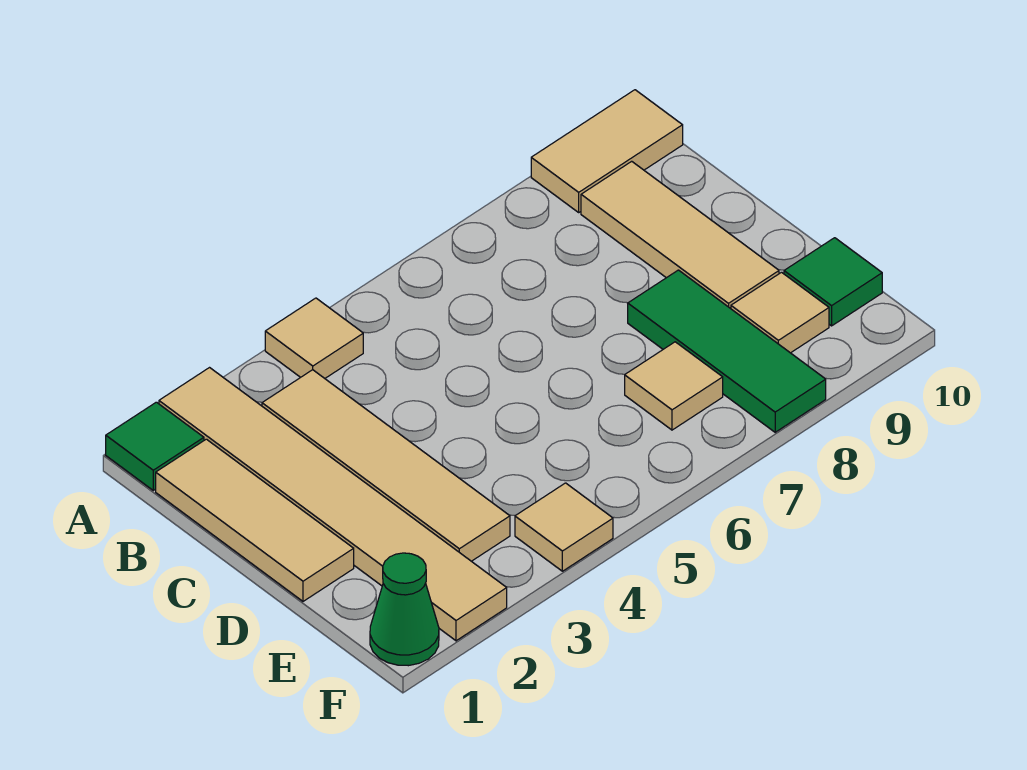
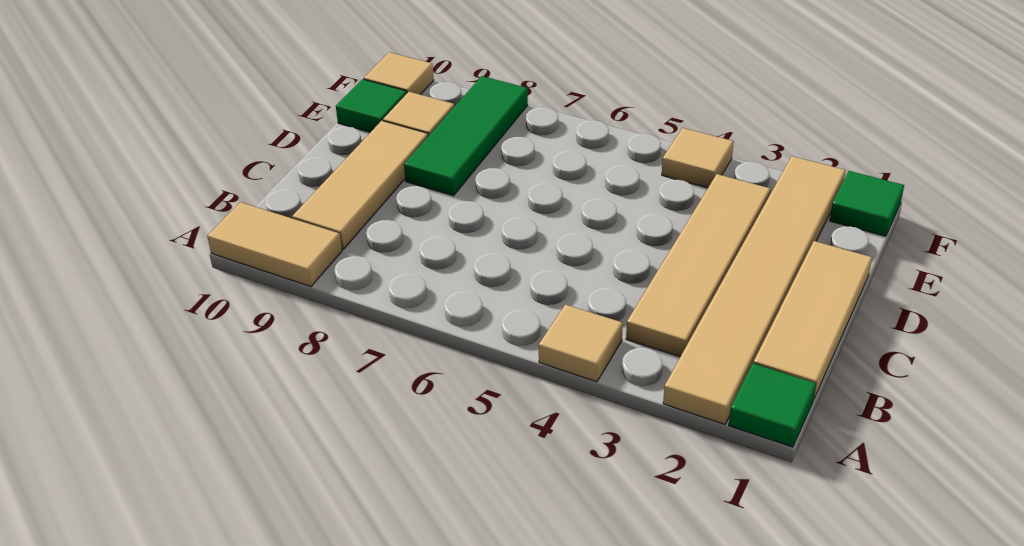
tan 1x1 tile [625,342,723,430] -> tan 1x1 tile moved to [364,52,434,95]
green 1x1 cone [370,553,439,666] -> green 1x1 tile [830,171,904,236]

